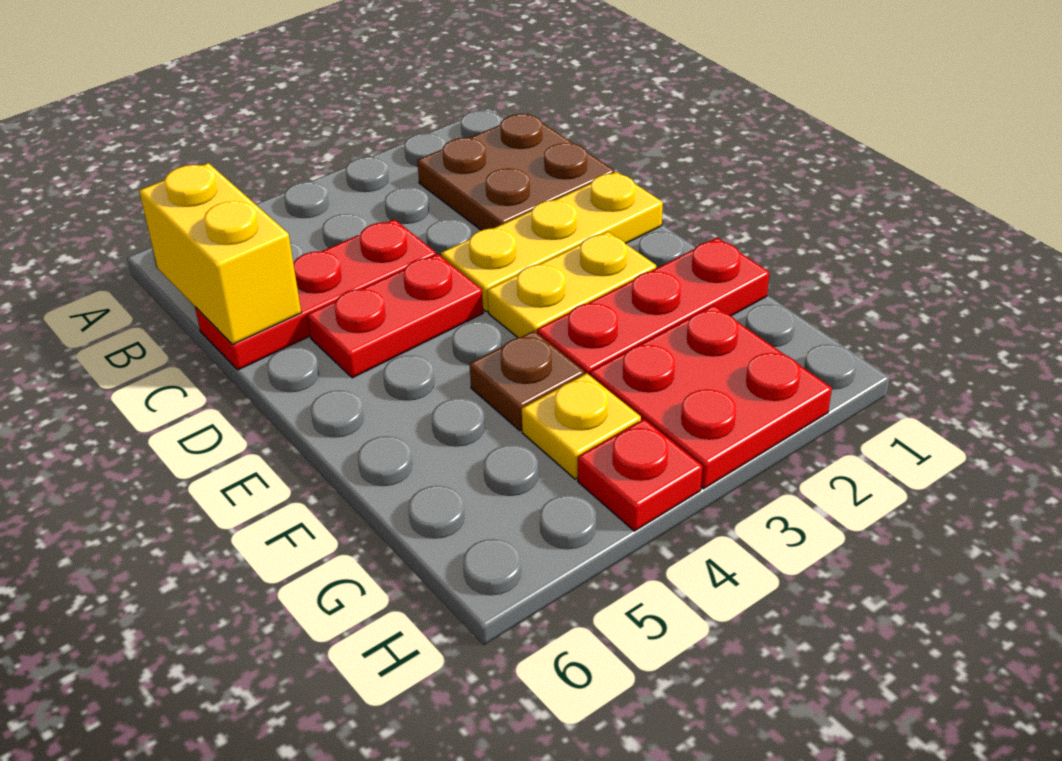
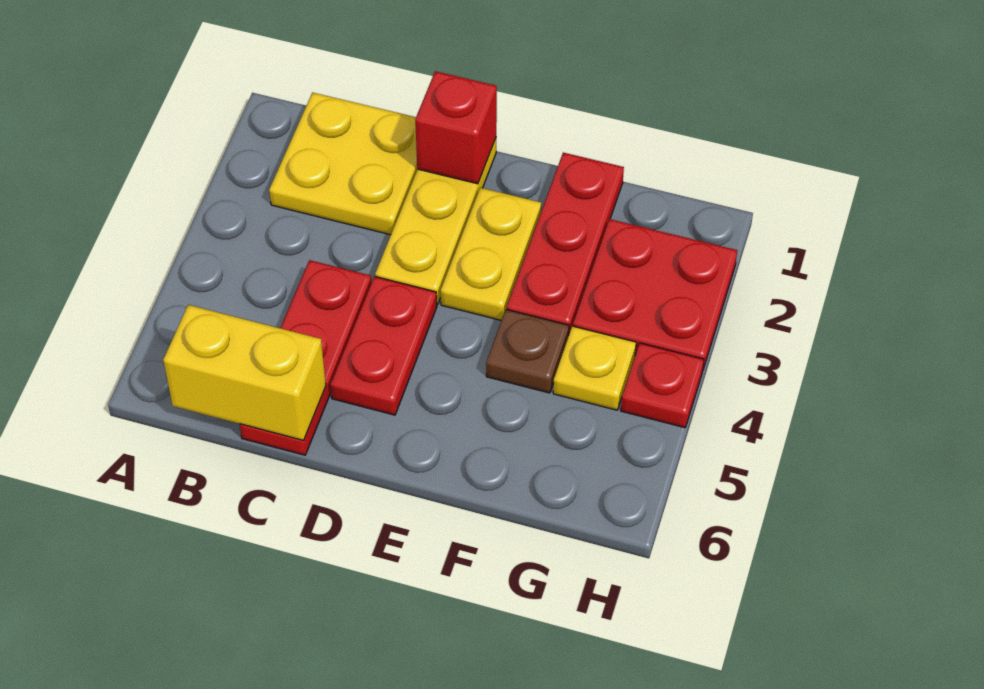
brown 2x2 plate [417,113,614,230] -> yellow 2x2 plate [269,93,417,235]
none -> red 1x1 brick [415,71,497,184]

